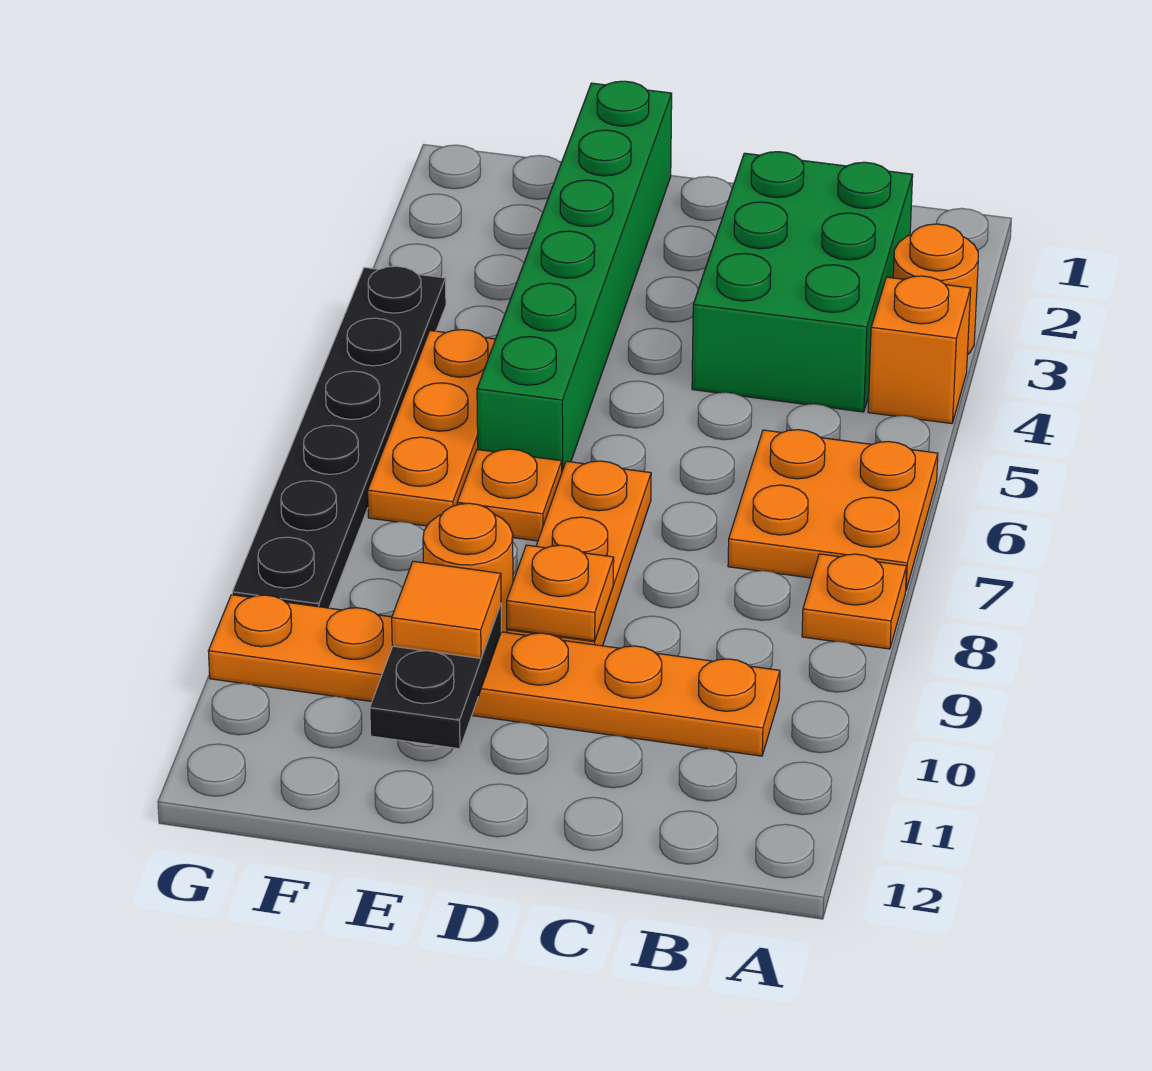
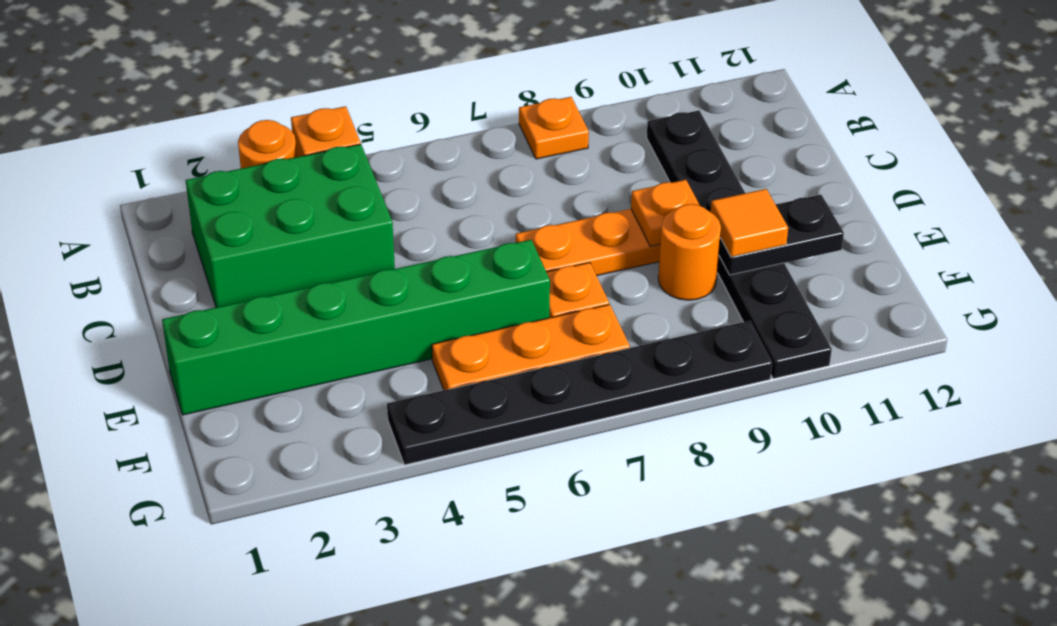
orange 2x2 plate [728,430,938,589] -> none
orange 1x6 plate [208,595,780,756] -> black 1x6 plate [647,111,832,379]

